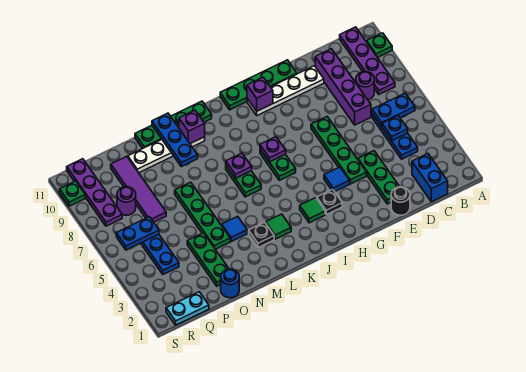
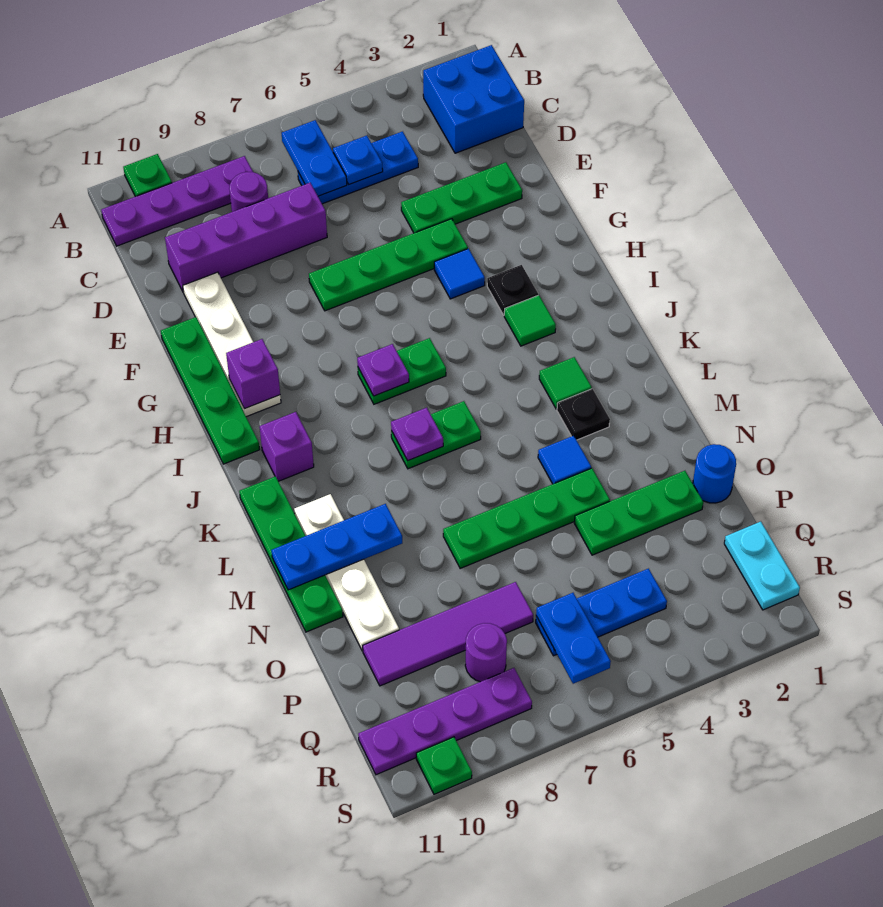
blue 1x2 brick [412,154,448,202] -> blue 2x2 brick [423,45,524,153]
black 1x1 round brick [391,187,410,215] -> none
purple 1x1 brick [179,110,205,143] -> purple 1x1 brick moved to [260,412,314,481]

